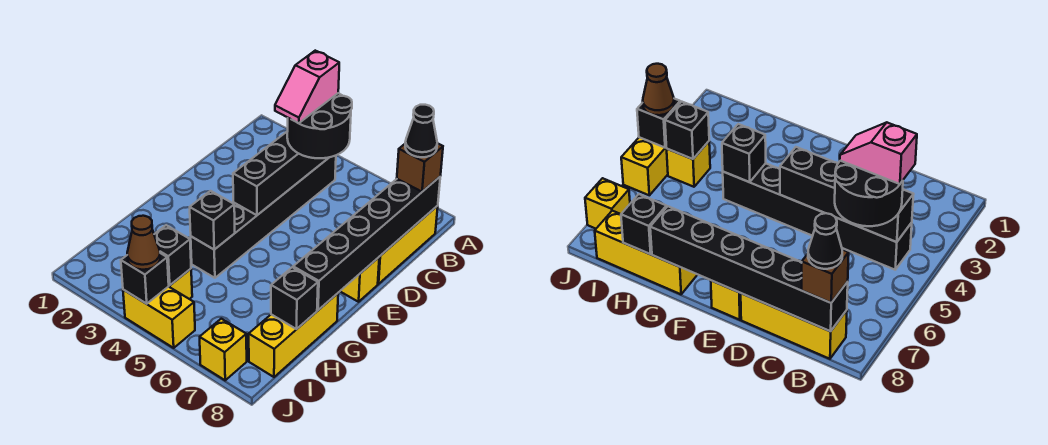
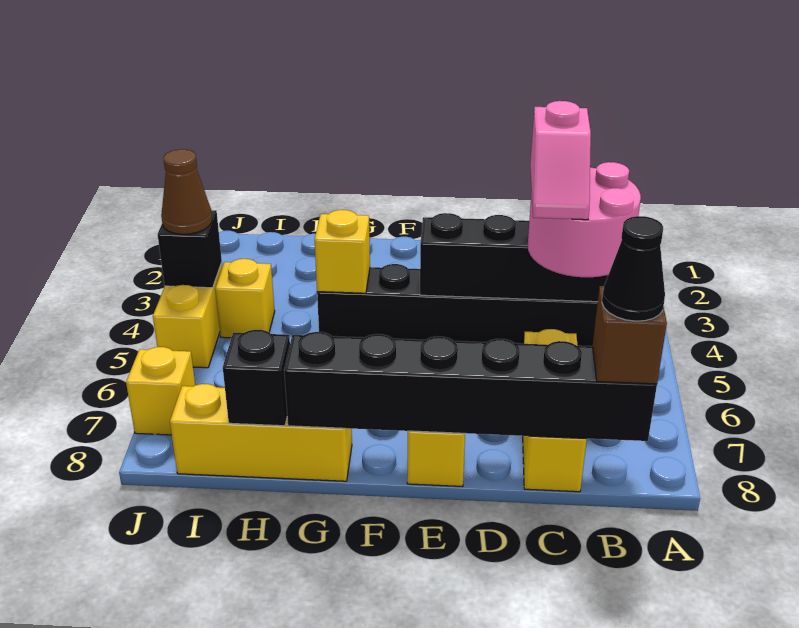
black 2x2 round brick [287,93,352,158] -> pink 2x2 round brick [528,162,641,277]
pink 1x2 slope [275,51,339,123] -> pink 1x2 slope turned to [530,101,591,220]
yellow 1x3 brick [378,206,438,284] -> yellow 1x3 brick turned to [523,329,587,492]
black 1x1 brick [190,191,235,250] -> yellow 1x1 brick [315,210,370,293]
black 1x1 brick [154,225,191,285] -> none

